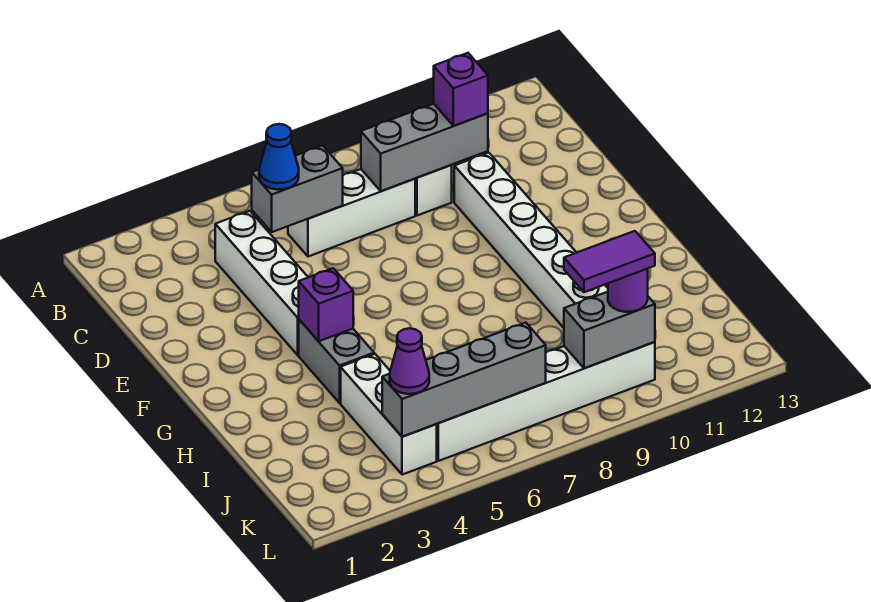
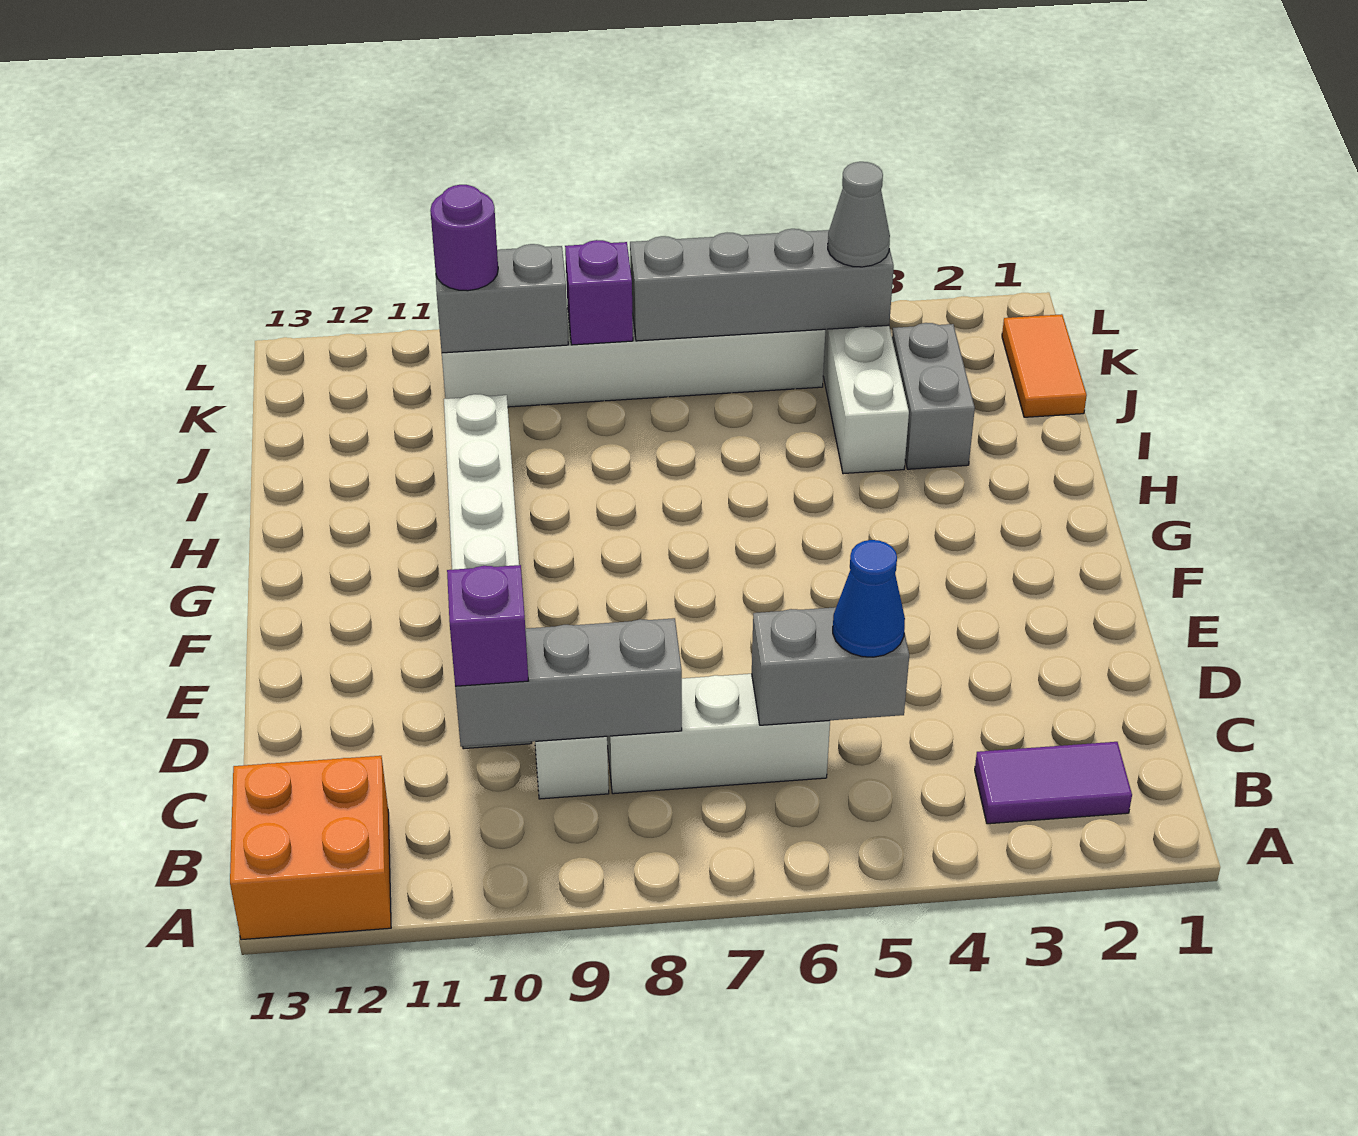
none -> orange 2x2 brick [230,756,391,940]
white 1x4 brick [215,211,308,355] -> none
grey 1x2 brick [299,320,374,403] -> grey 1x2 brick moved to [892,323,975,469]
purple 1x1 brick [299,268,353,341] -> purple 1x1 brick moved to [565,240,633,345]
none -> orange 1x2 tile [1002,314,1087,417]
purple 1x1 cone [390,328,429,394] -> grey 1x1 cone [828,162,890,267]
purple 1x2 tile [564,231,655,292] -> purple 1x2 tile moved to [975,742,1132,824]

